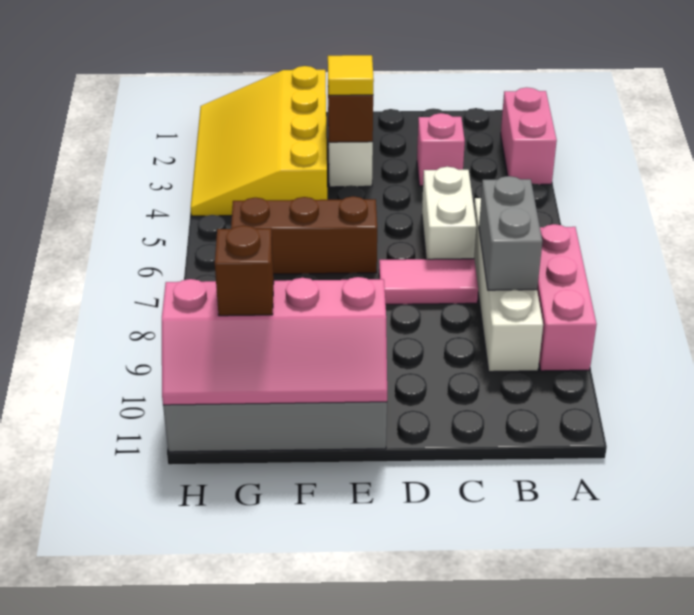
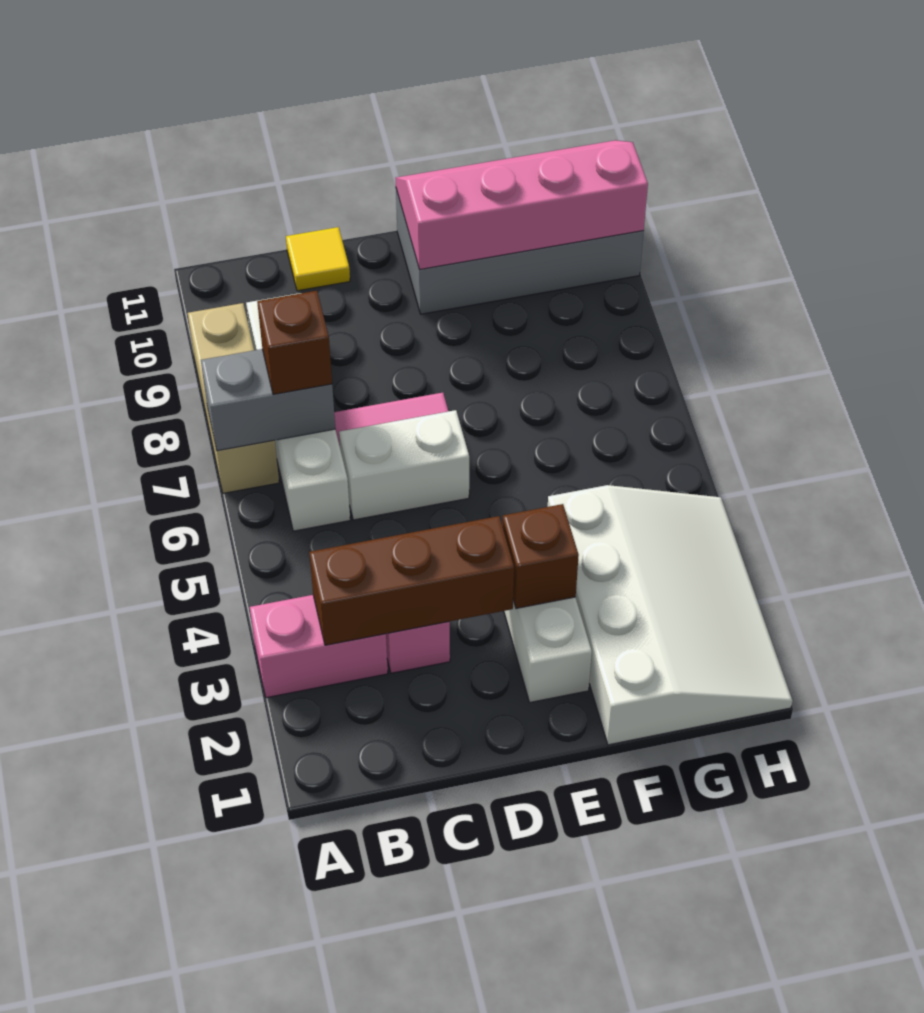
pink 1x2 brick [501,87,557,185] -> pink 1x2 brick turned to [250,595,388,698]
pink 1x3 brick [537,224,597,371] -> tan 1x3 brick [188,303,279,493]
grey 1x2 brick [479,176,542,290] -> grey 1x2 brick turned to [201,349,335,451]
white 1x2 brick [422,167,476,259] -> white 1x2 brick turned to [339,410,469,520]
yellow 1x1 tile [328,55,374,95] -> yellow 1x1 tile moved to [286,227,350,291]
brown 1x3 brick [231,196,377,274] -> brown 1x3 brick moved to [309,516,514,645]
yellow 3x4 slope [191,66,327,216] -> white 3x4 slope [548,485,792,745]
brown 1x1 brick [215,225,274,316] -> brown 1x1 brick moved to [257,291,332,395]

